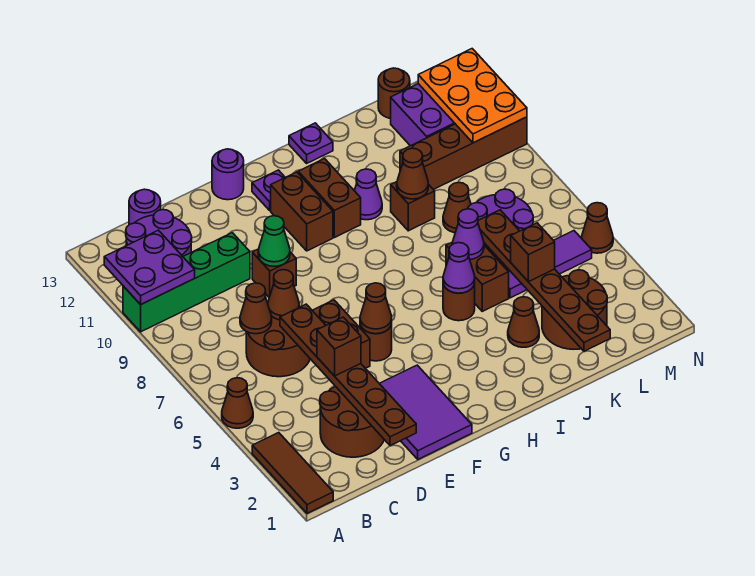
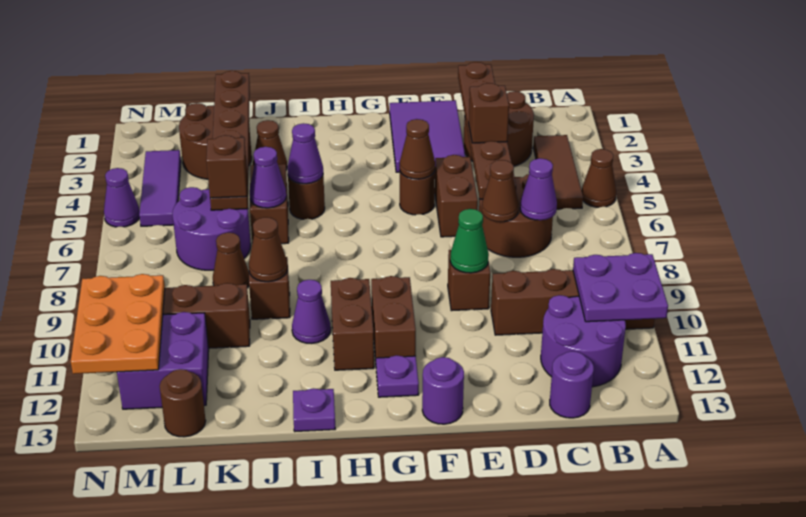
brown 1x3 tile [252,433,333,513] -> brown 1x3 tile moved to [533,135,583,209]
green 1x4 brick [123,233,250,332] -> brown 1x4 brick [491,269,655,335]
brown 1x1 cone [240,283,272,334] -> purple 1x1 cone [520,158,557,220]
brown 1x1 brick [511,223,555,282] -> brown 1x1 brick moved to [206,135,247,198]
purple 1x3 tile [503,231,592,298] -> purple 1x3 tile turned to [139,150,181,226]
brown 1x1 cone [582,203,613,253] -> purple 1x1 cone [104,168,140,227]

